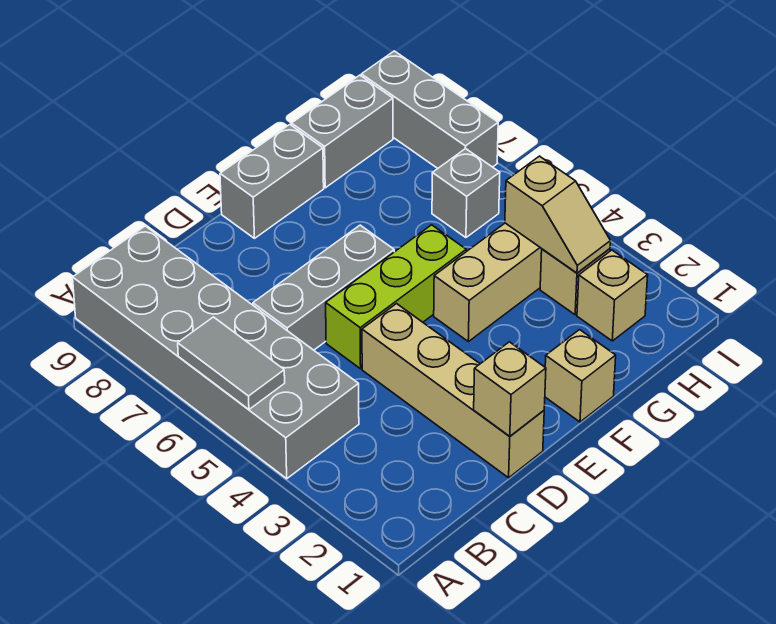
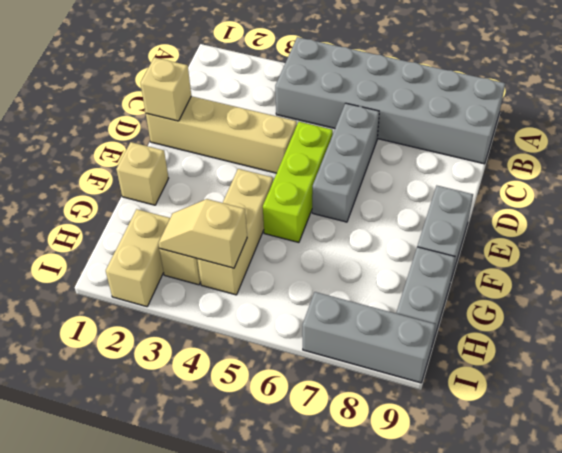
grey 1x2 tile [178,317,285,409] -> none
tan 1x1 brick [577,250,648,341] -> tan 1x2 brick [106,209,170,307]
grey 1x1 brick [432,149,500,238] -> none

